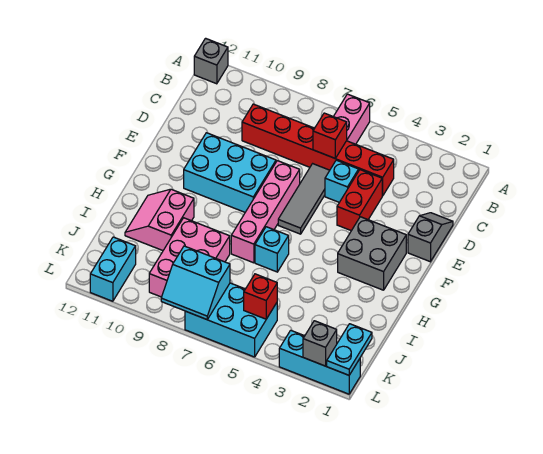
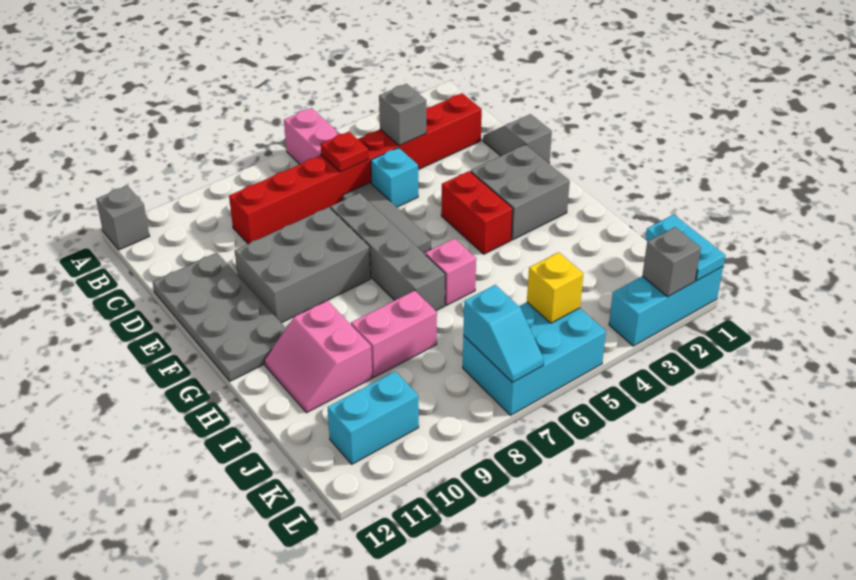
red 1x6 brick [242,104,394,196] -> red 1x8 brick [229,93,482,244]
none -> grey 1x1 brick [379,84,426,146]
red 1x1 brick [313,113,347,158] -> red 1x1 plate [321,132,368,172]
red 1x2 brick [337,170,382,231] -> red 1x2 brick moved to [441,171,513,254]
none -> grey 2x4 plate [153,253,286,381]
pink 1x4 brick [231,161,300,263] -> grey 1x4 brick [331,193,445,311]
cyan 2x3 brick [184,133,276,212] -> grey 2x3 brick [235,207,371,323]
cyan 1x1 brick [255,227,289,272] -> pink 1x1 brick [425,238,476,305]
pink 2x3 brick [149,218,230,297] -> pink 1x2 brick [351,291,437,377]
red 1x1 brick [244,274,277,319] -> yellow 1x1 brick [527,252,583,323]
cyan 2x2 slope [161,246,230,320] -> cyan 1x2 slope [463,285,544,383]
cyan 1x2 brick [90,237,136,301] -> cyan 1x2 brick turned to [328,371,419,464]

